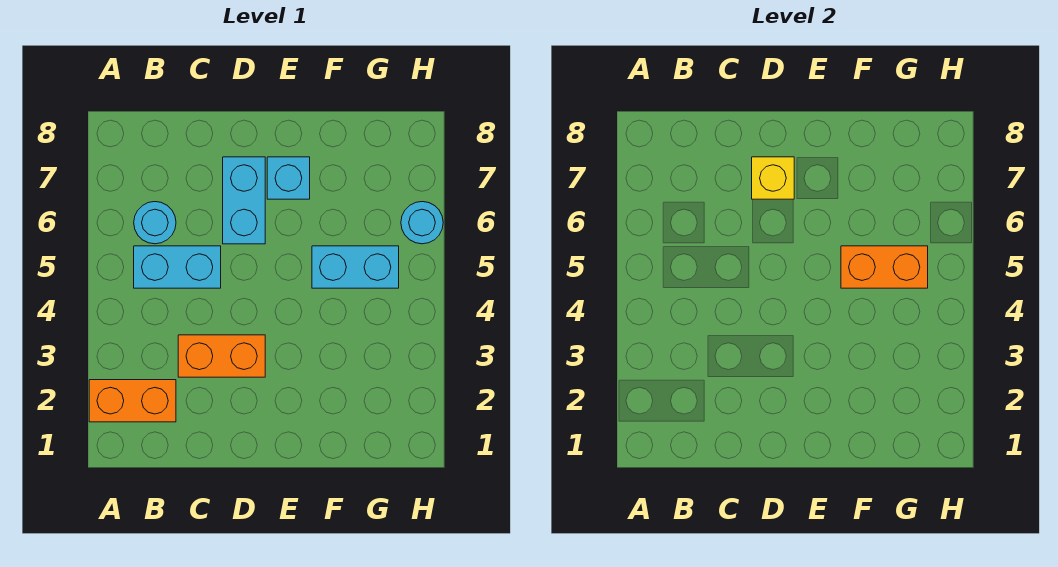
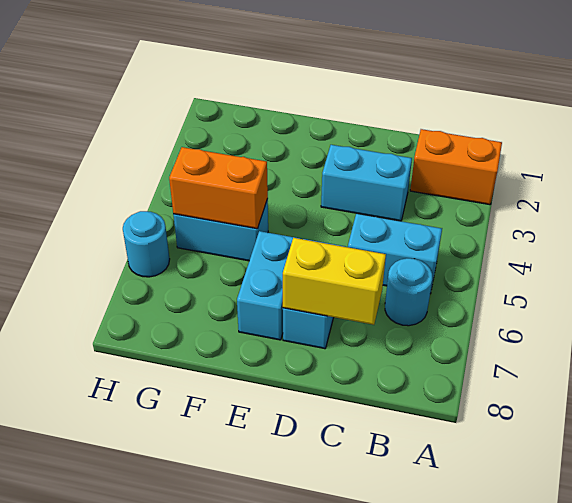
orange 1x2 brick [178,335,265,377] -> cyan 1x2 brick [321,145,412,221]
yellow 1x1 brick [752,157,794,199] -> yellow 1x2 brick [283,238,386,325]
cyan 1x1 brick [267,157,310,199] -> cyan 1x2 brick [237,231,301,340]

